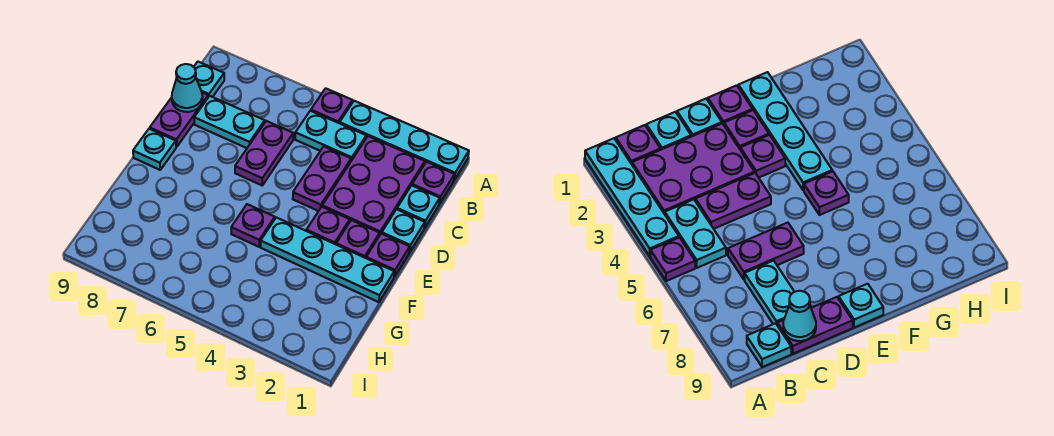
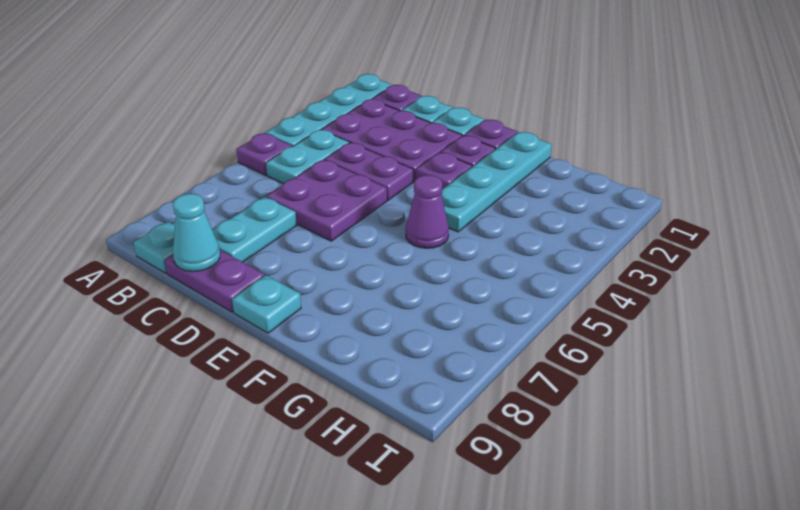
purple 1x2 plate [235,121,293,185] -> purple 2x2 plate [266,160,387,241]
purple 1x1 plate [231,204,275,247] -> purple 1x1 cone [406,175,449,248]

